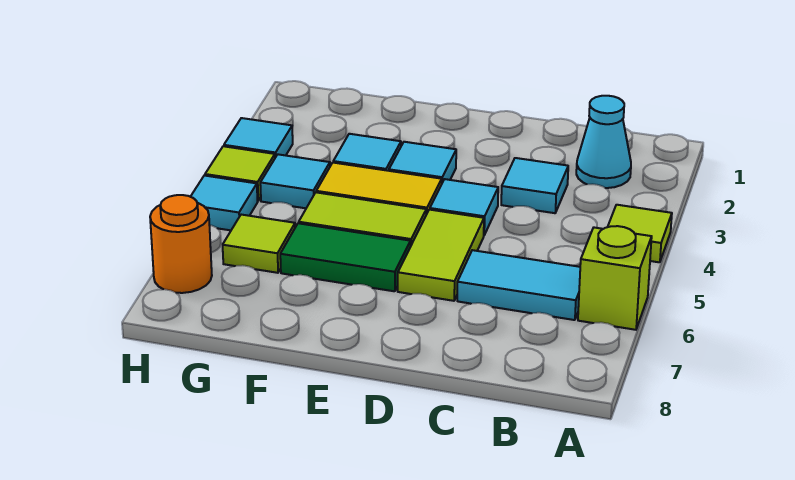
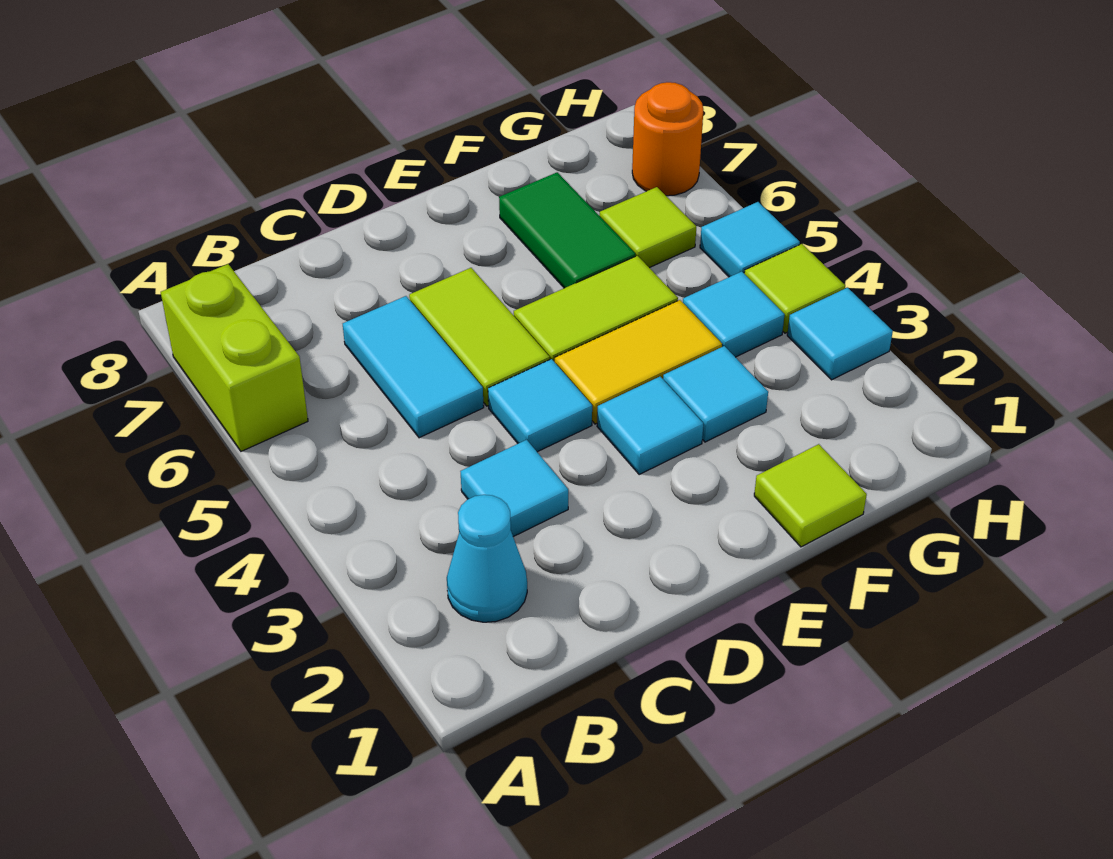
lime 1x1 tile [608,205,672,262] -> lime 1x1 tile moved to [754,444,867,547]
lime 1x1 brick [578,226,652,330] -> lime 1x2 brick [161,264,308,451]
cyan 1x2 tile [457,250,580,320] -> cyan 1x2 tile turned to [343,296,484,438]
green 1x2 tile [280,223,411,291] -> green 1x2 tile turned to [499,172,635,288]

